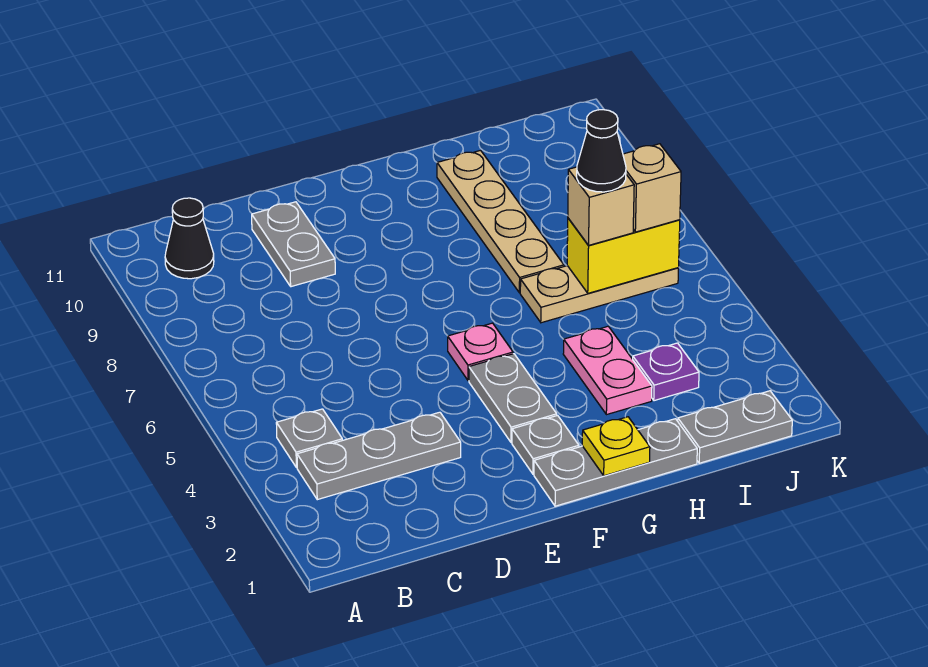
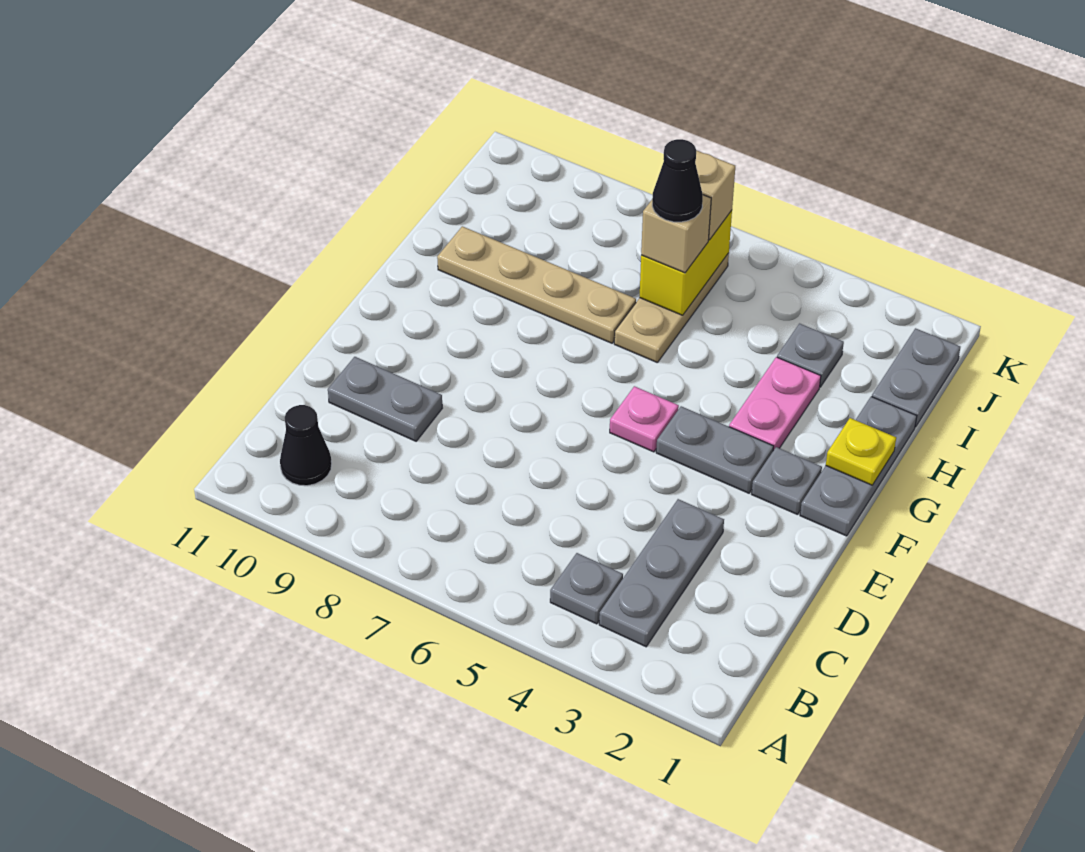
pink 1x2 plate [563,326,652,415] -> pink 1x2 plate turned to [729,357,821,450]
purple 1x1 plate [633,343,699,401] -> grey 1x1 plate [777,324,844,387]

